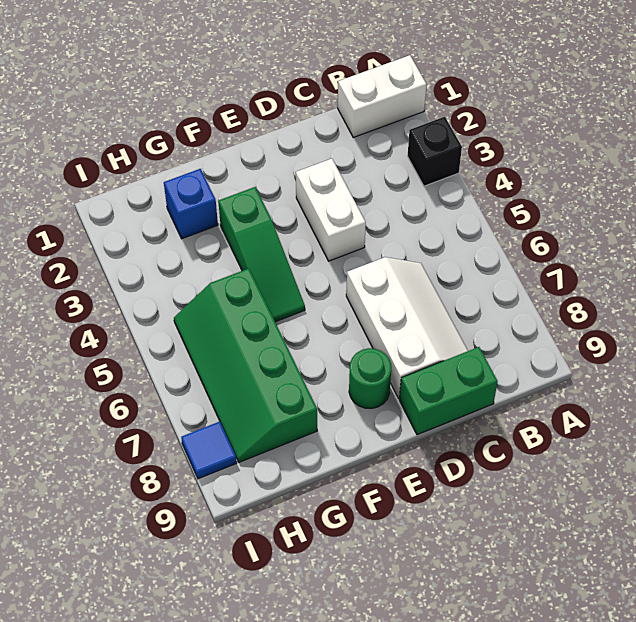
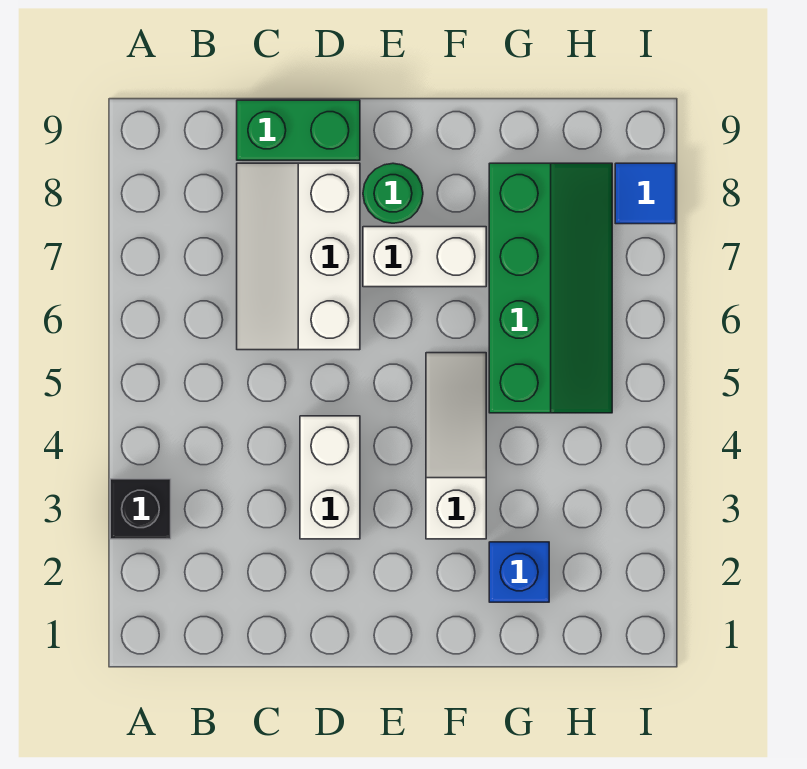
white 1x2 brick [338,55,427,137] -> white 1x2 brick moved to [363,227,486,287]
green 1x3 slope [218,187,305,322] -> white 1x3 slope [426,353,486,539]

